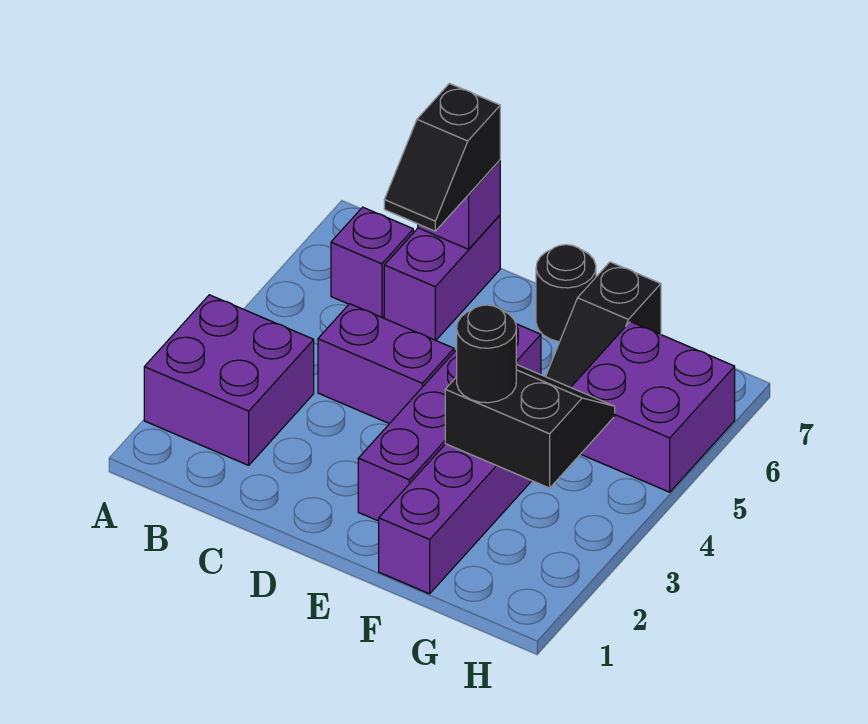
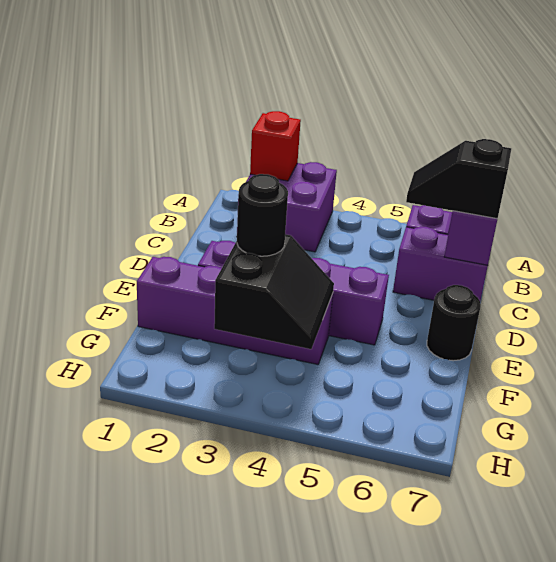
none -> red 1x1 brick [250,111,301,181]
purple 1x2 brick [318,304,454,424] -> none
black 1x2 slope [546,262,661,387] -> none
purple 2x2 brick [571,322,735,492] -> none

